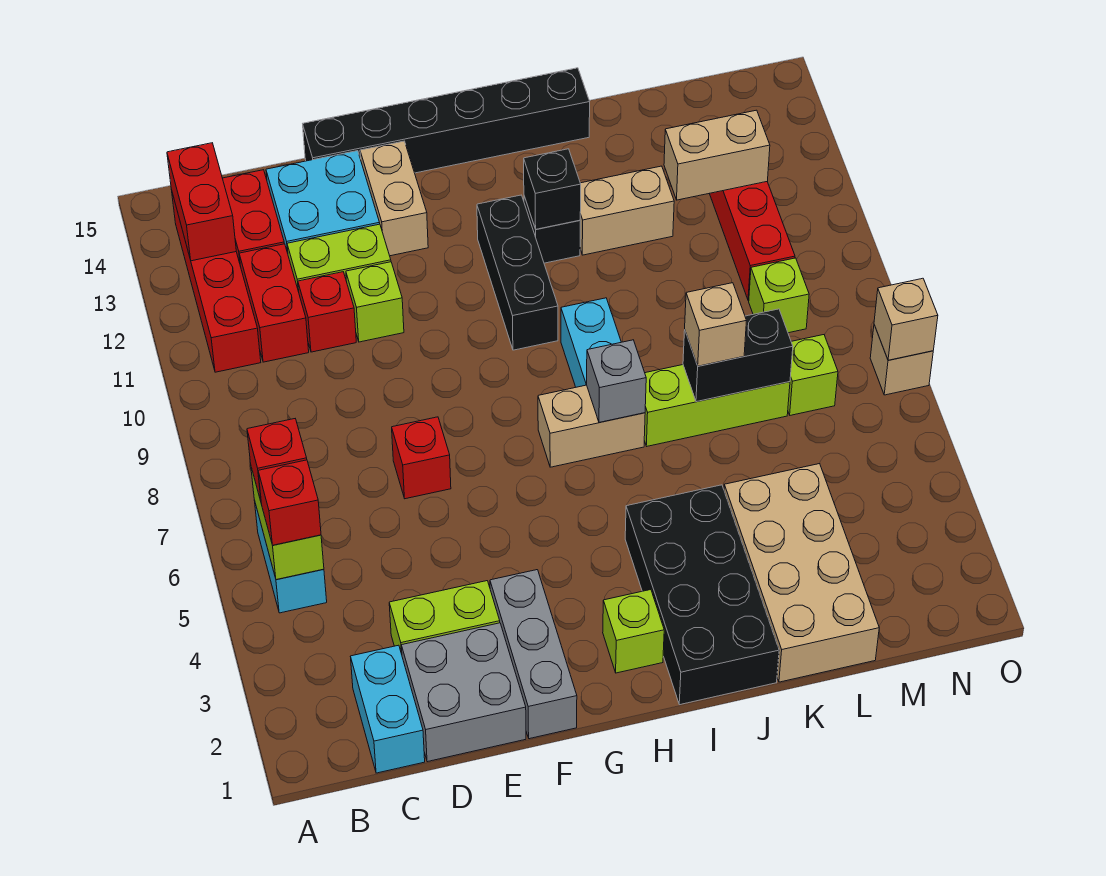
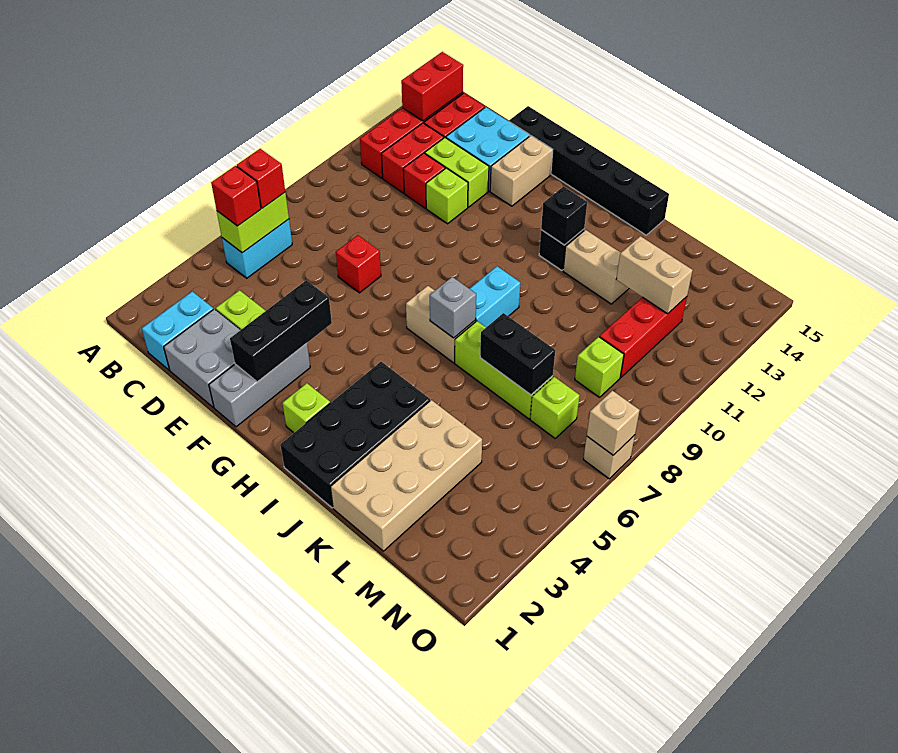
black 1x3 brick [477,195,558,350] -> black 1x3 brick moved to [230,280,332,382]
tan 1x1 brick [685,283,746,366] -> none

